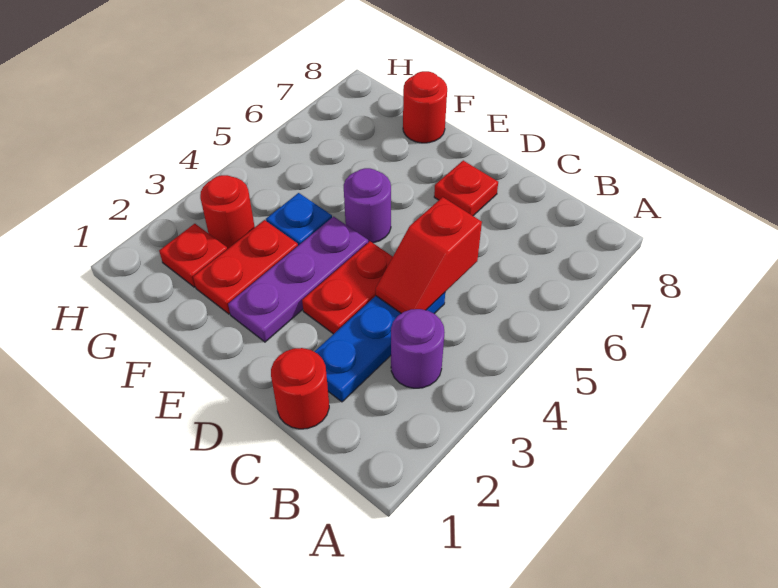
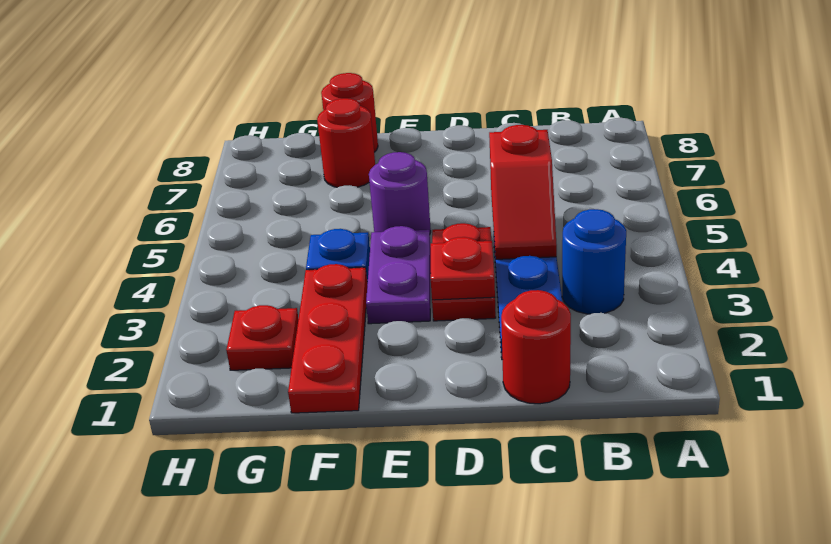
purple 1x1 round brick [391,309,445,388] -> blue 1x1 round brick [562,209,626,314]
red 1x1 plate [434,161,498,216] -> red 1x1 plate moved to [431,237,495,300]
purple 1x3 plate [228,217,368,342] -> purple 1x2 plate [366,226,431,324]
red 1x2 plate [193,220,298,314] -> red 1x3 plate [288,264,367,413]
red 1x1 round brick [200,175,255,249] -> red 1x1 round brick moved to [317,98,375,187]

